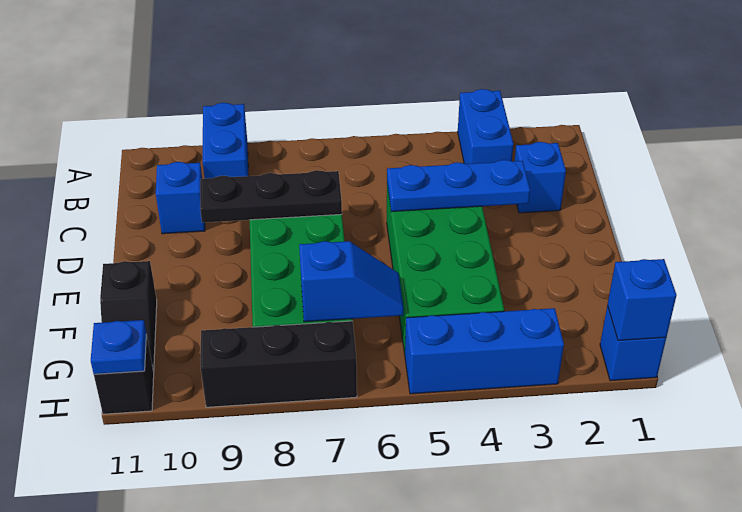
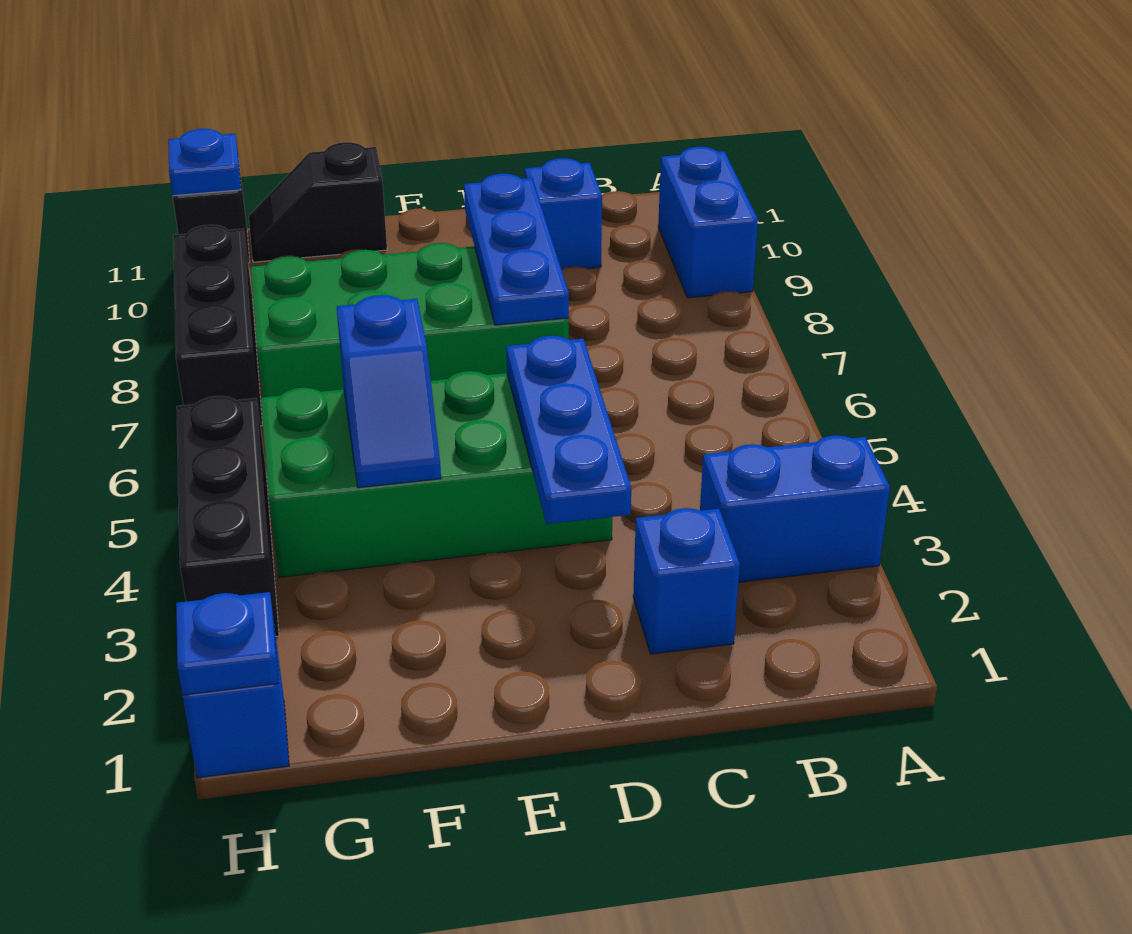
blue 1x2 brick [203,103,249,179] -> blue 1x2 brick turned to [658,147,758,298]
black 1x3 plate [200,170,342,223] -> blue 1x3 plate [464,173,569,325]
blue 1x2 slope [299,241,404,322] -> blue 1x2 slope moved to [337,295,441,488]
blue 1x1 brick [607,259,677,341] -> blue 1x1 plate [176,592,278,695]
blue 1x3 brick [405,308,564,394] -> black 1x3 brick [177,396,279,636]

